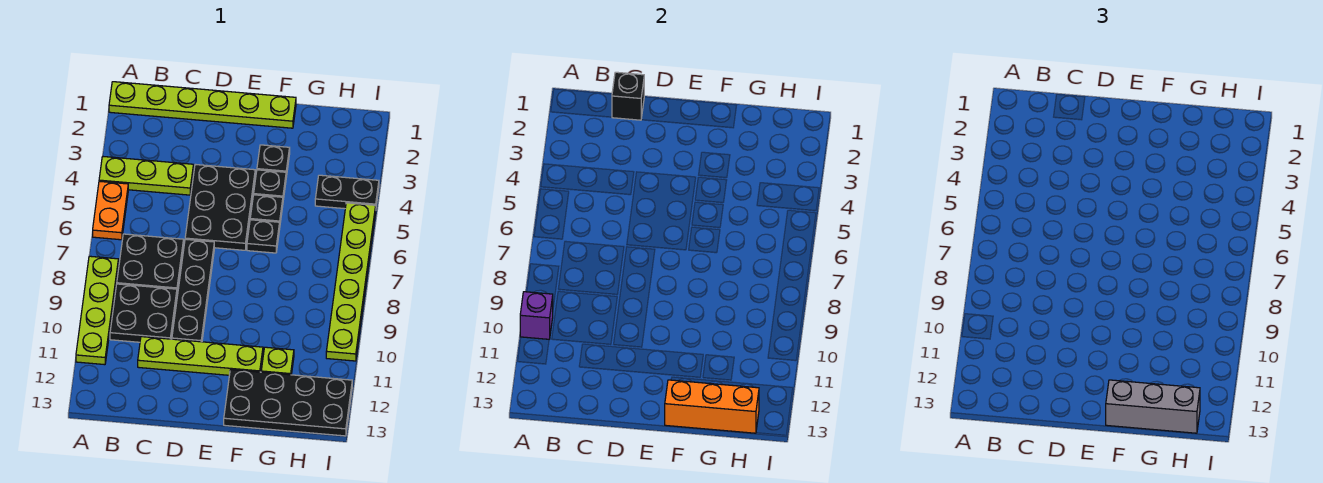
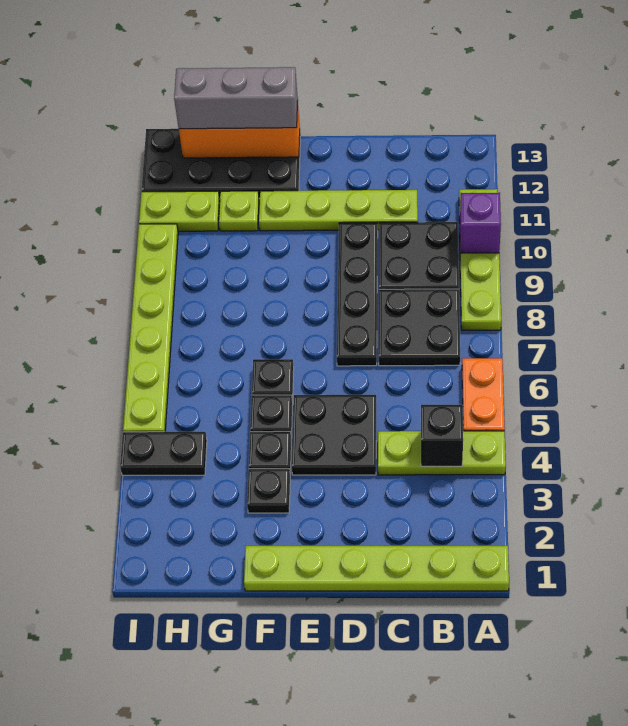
black 1x1 brick [612,72,644,120] -> black 1x1 brick moved to [421,405,463,466]
black 2x3 plate [185,164,255,250] -> black 2x2 plate [292,395,376,475]
none -> lime 1x2 plate [139,191,220,231]

